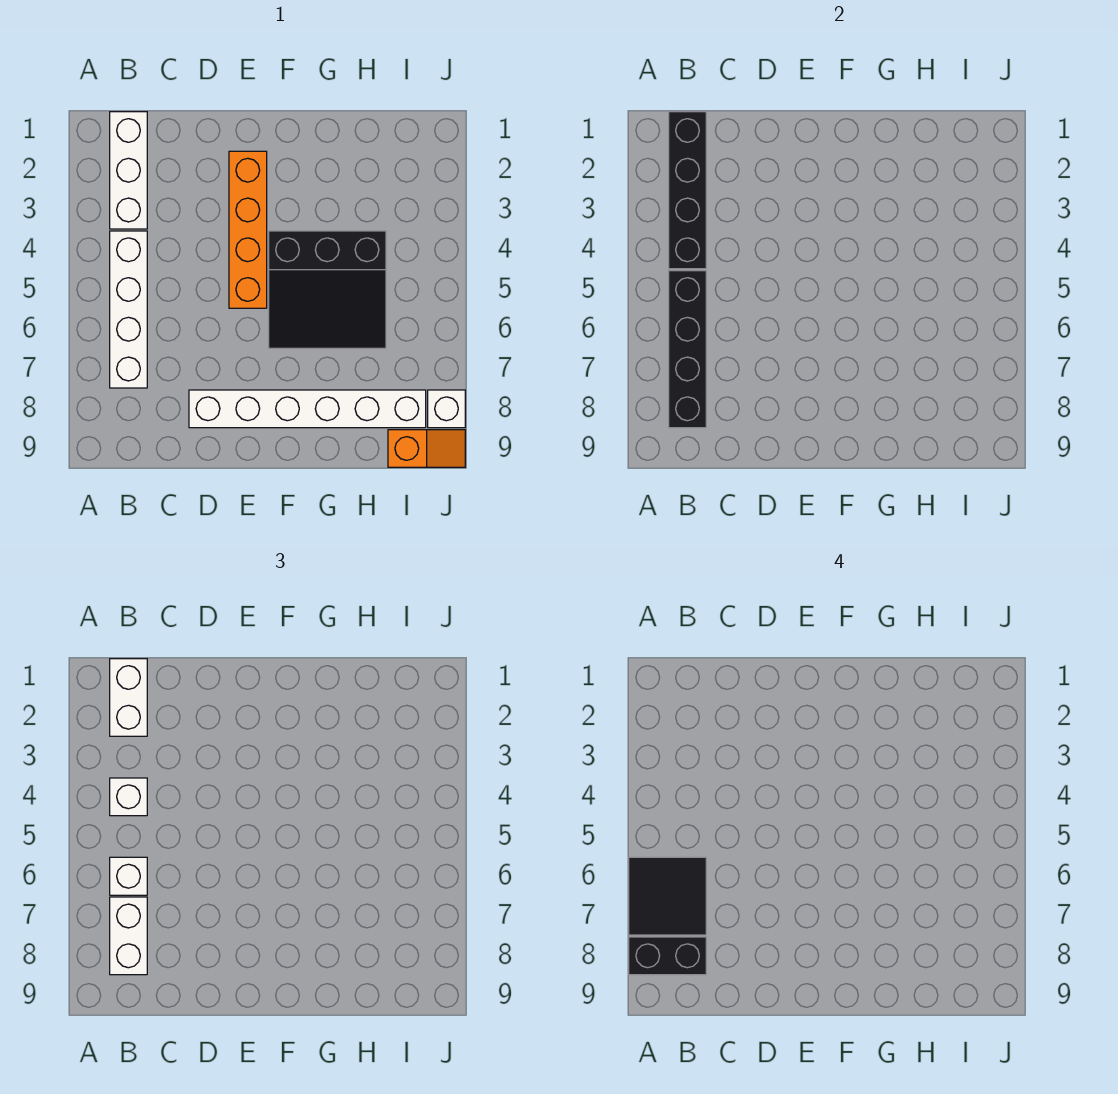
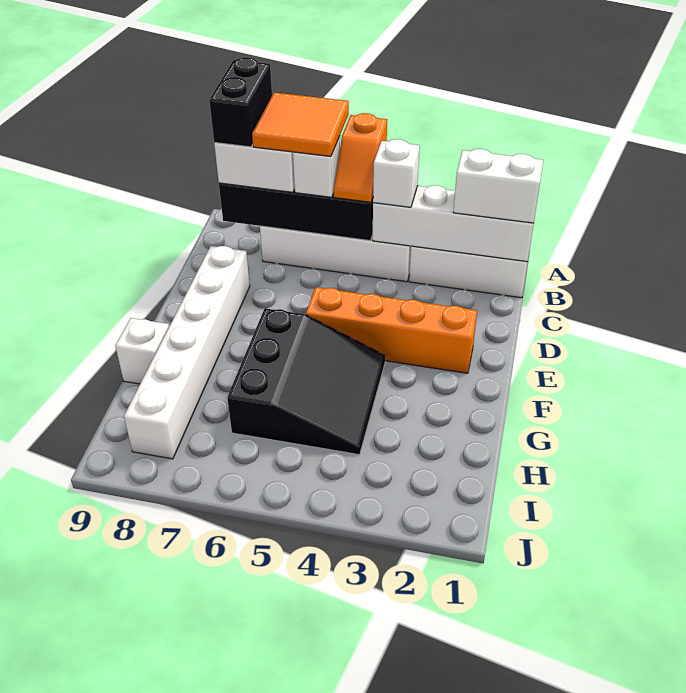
black 2x2 tile [629,857,706,935] -> orange 2x2 tile [252,93,349,157]
black 1x4 brick [669,112,706,269] -> white 1x4 brick [373,185,534,262]
black 3x3 slope [269,231,386,348] -> black 3x3 slope turned to [227,308,385,455]
orange 1x2 slope [388,430,465,467] -> orange 1x2 slope moved to [334,113,387,202]
white 1x1 brick [428,390,465,428] -> white 1x1 brick moved to [115,318,169,384]

